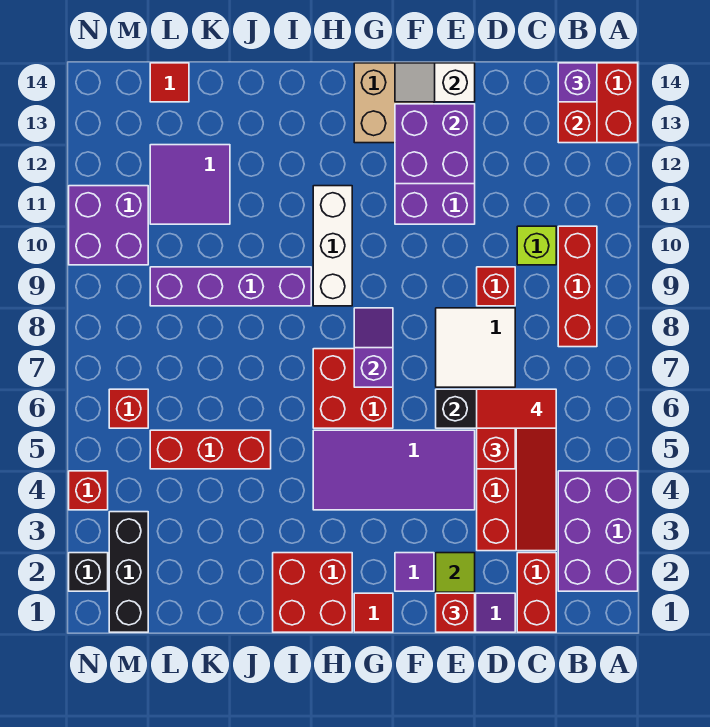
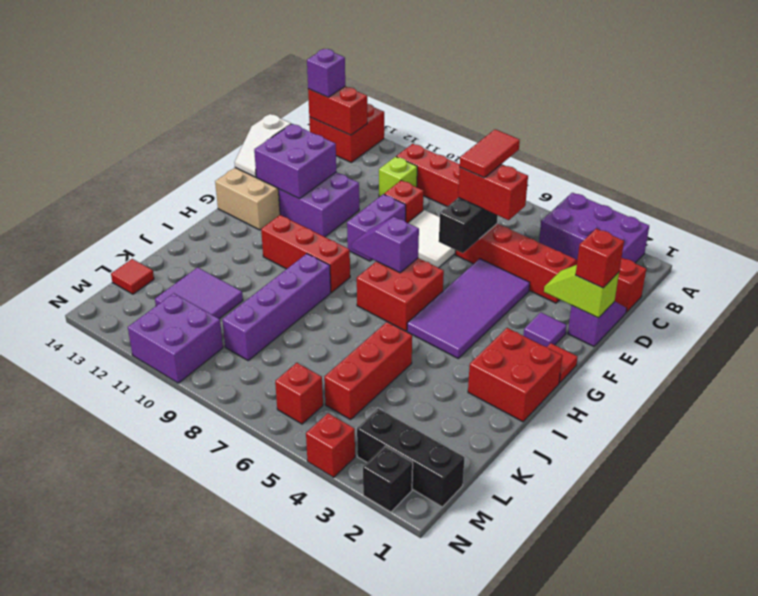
none -> purple 1x2 brick [347,194,406,261]
white 1x3 brick [313,186,352,306] -> red 1x3 brick [261,215,350,292]

